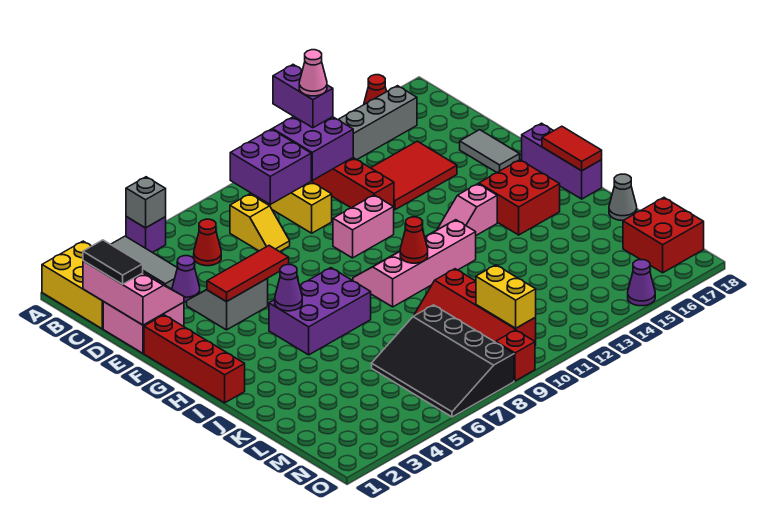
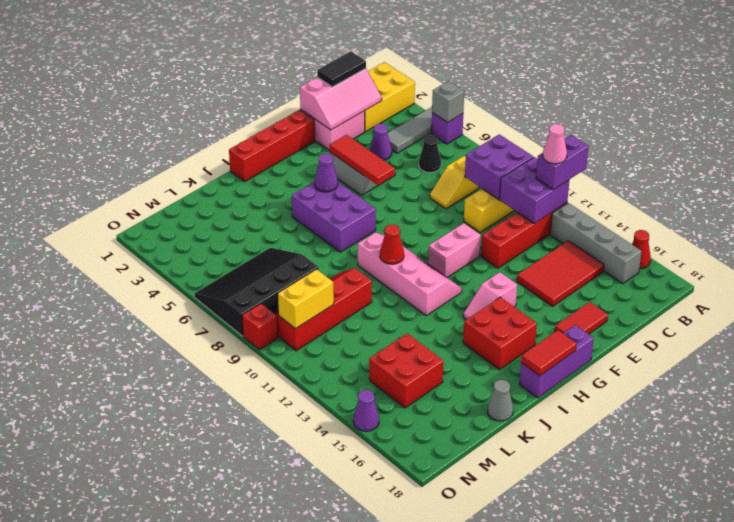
red 1x1 cone [194,219,221,266] -> black 1x1 cone [419,135,441,173]
red 2x3 tile [371,141,457,210] -> red 2x3 tile turned to [517,241,604,306]
grey 1x2 tile [460,130,520,172] -> red 1x2 tile [555,302,608,334]
pink 1x2 brick [333,195,394,258] -> pink 1x2 brick turned to [428,223,481,277]
pink 1x2 slope [437,184,497,235] -> pink 1x2 slope turned to [463,272,517,320]
red 2x2 brick [623,198,704,273] -> red 2x2 brick moved to [369,333,443,408]

